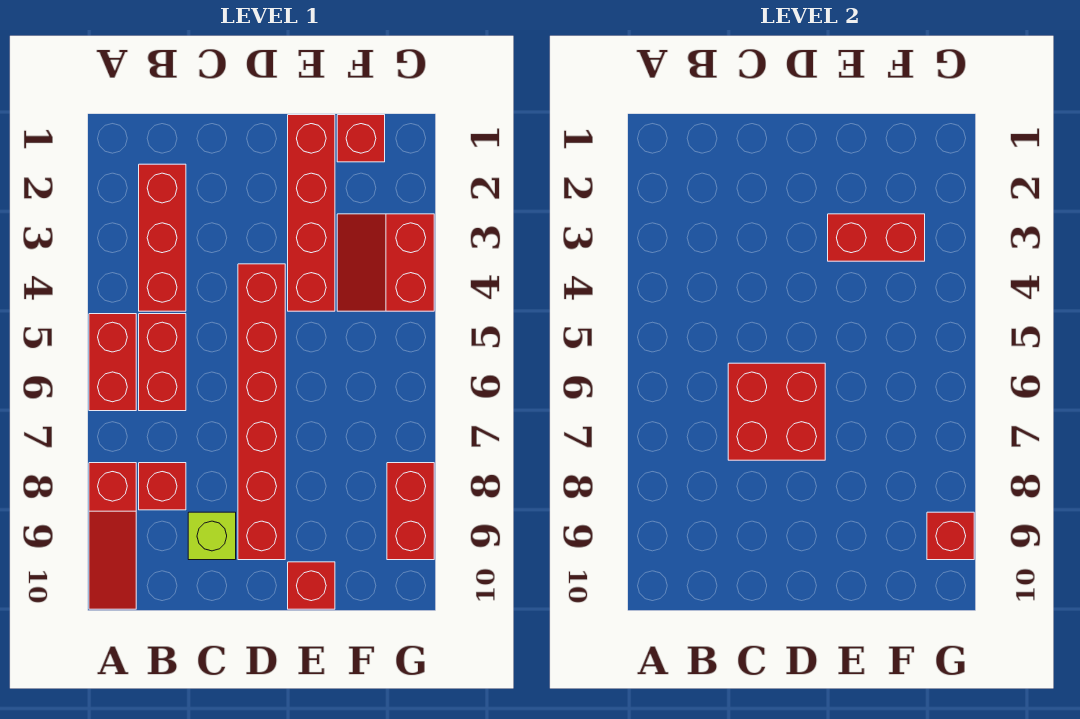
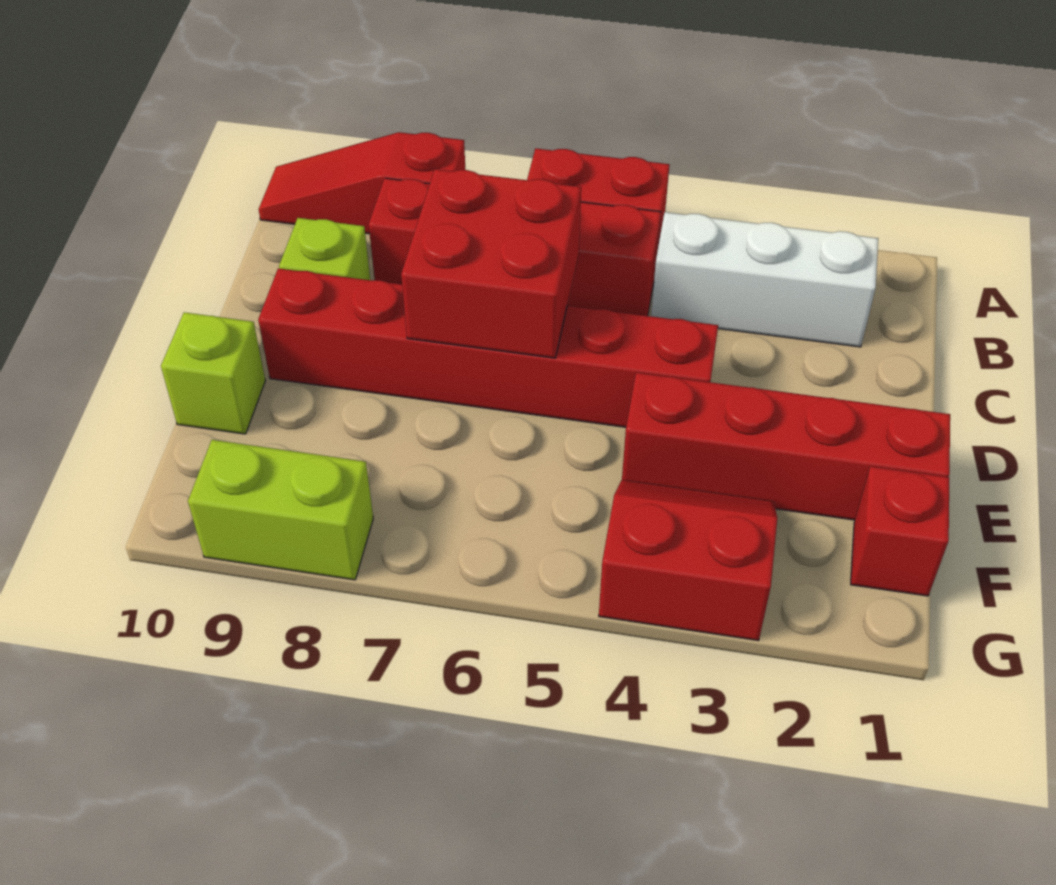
red 1x3 brick [139,164,186,311] -> white 1x3 brick [651,212,878,347]
red 1x2 brick [828,214,925,261] -> none
red 1x1 brick [288,562,335,609] -> lime 1x1 brick [161,312,265,434]
red 1x2 brick [387,463,434,560] -> lime 1x2 brick [188,440,373,580]
red 1x1 brick [927,512,974,560] -> none

